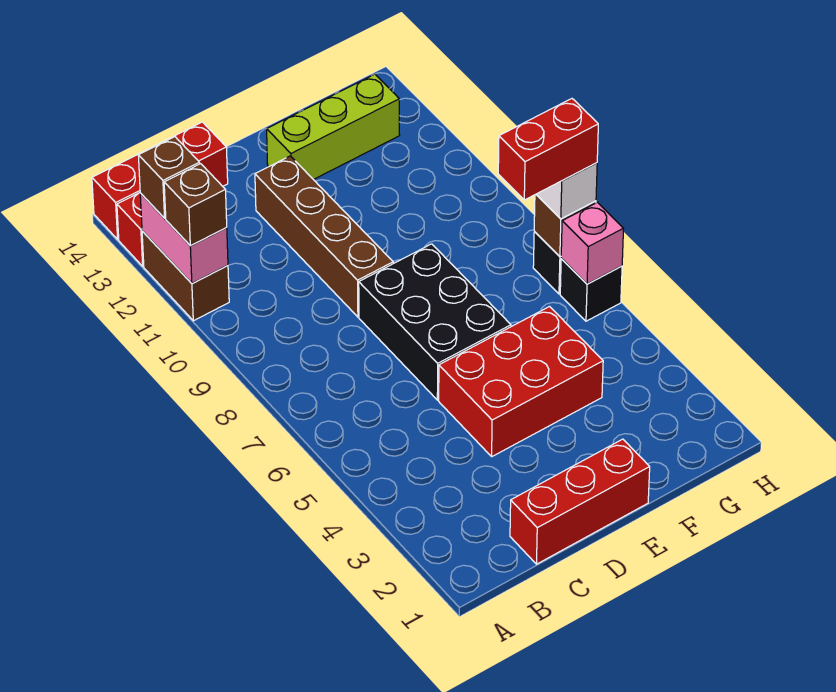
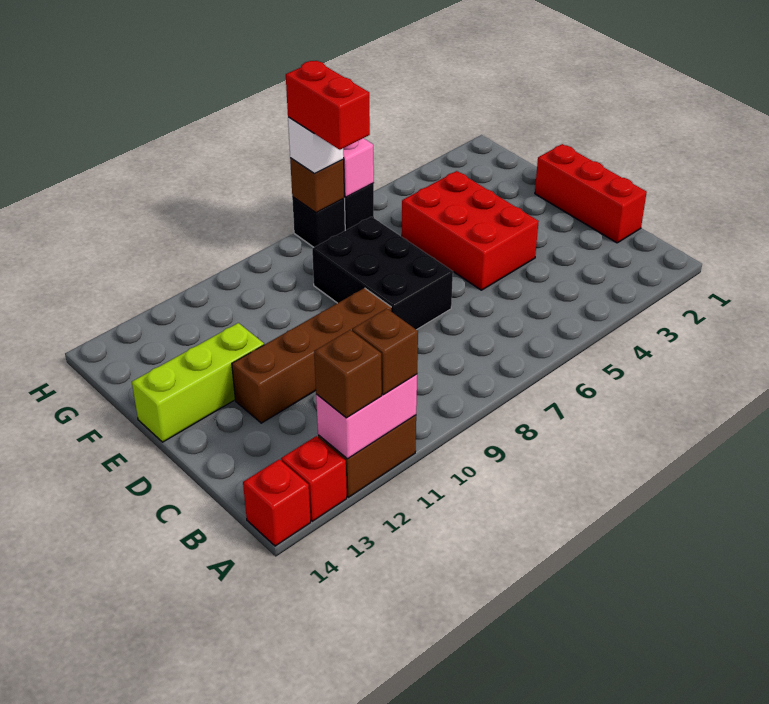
red 1x3 brick [92,122,228,239] -> red 1x1 brick [243,459,311,546]
black 2x3 brick [359,244,511,400] -> black 2x3 brick turned to [312,217,453,330]
lime 1x3 brick [267,74,400,180] -> lime 1x3 brick turned to [132,323,264,442]

